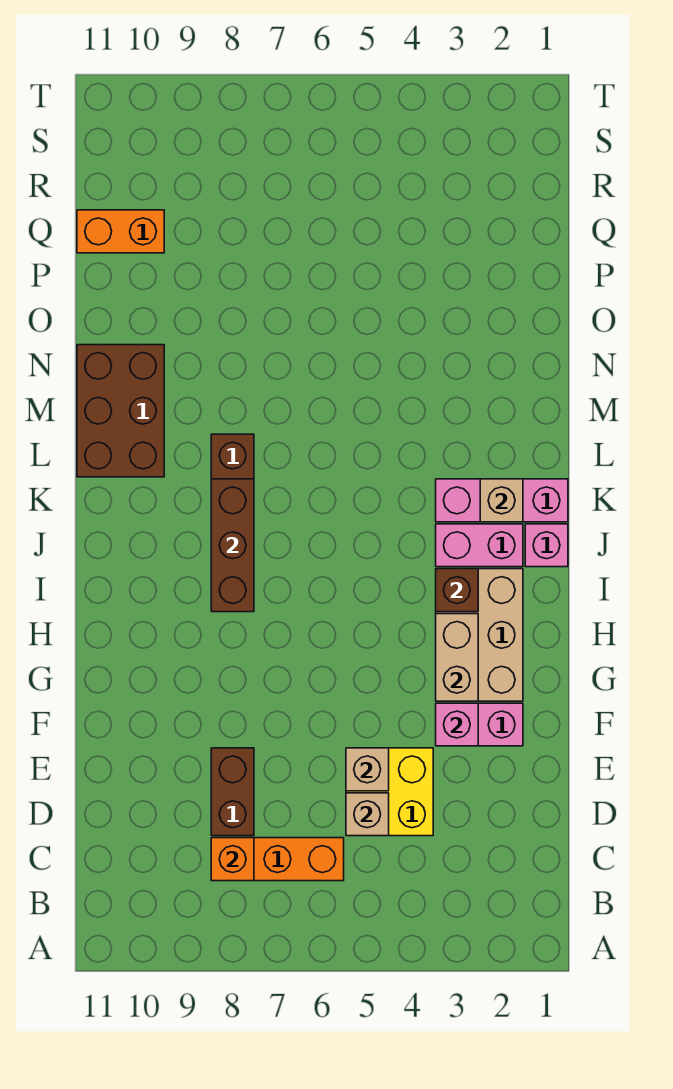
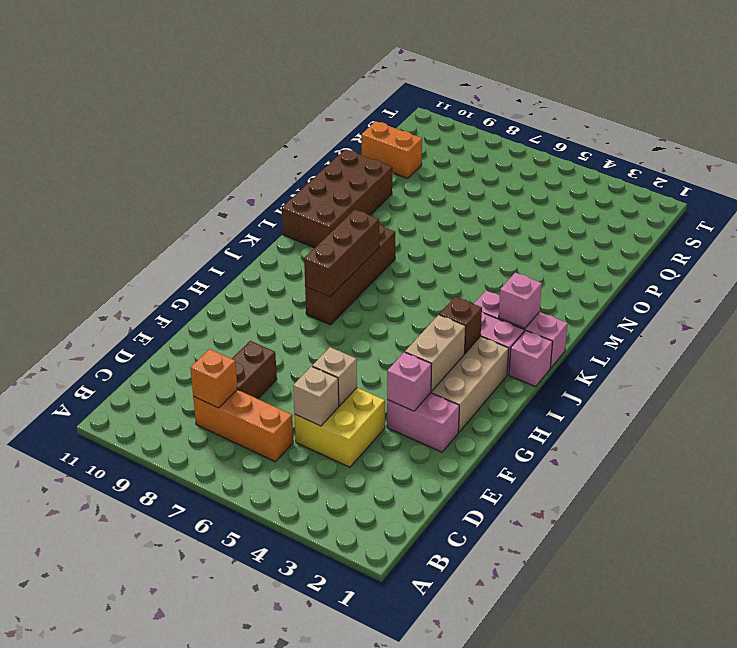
tan 1x1 brick [480,479,523,522] -> pink 1x1 brick [499,273,542,328]
brown 2x3 brick [77,345,164,477] -> brown 2x4 brick [282,149,392,248]

